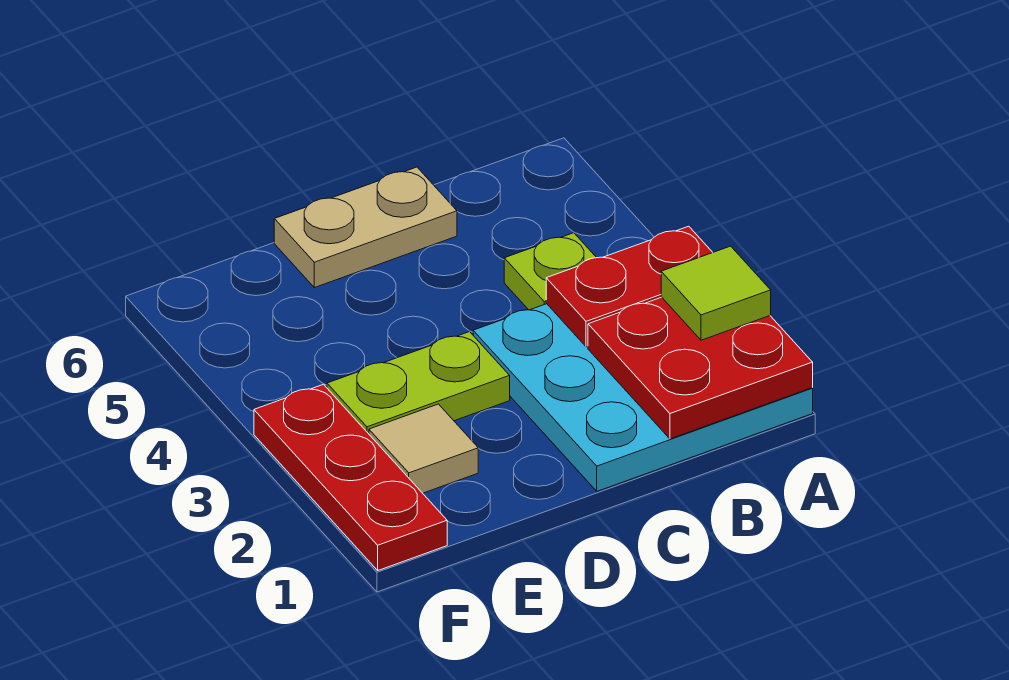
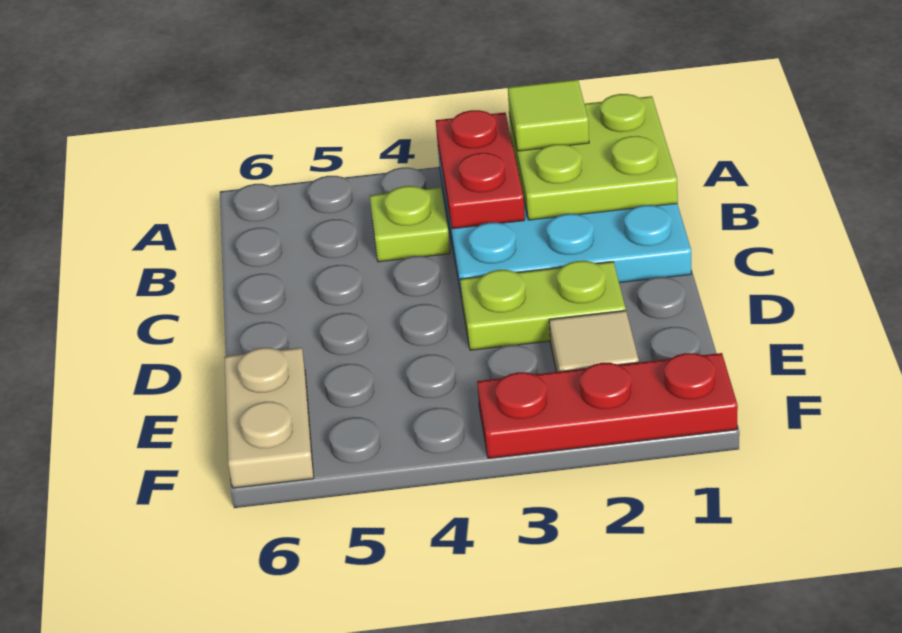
red 2x2 plate [588,297,813,439] -> lime 2x2 plate [509,94,678,220]
tan 1x2 plate [274,167,457,288] -> tan 1x2 plate moved to [224,348,314,488]
lime 1x2 plate [327,332,510,434] -> lime 1x2 plate turned to [460,261,626,350]

